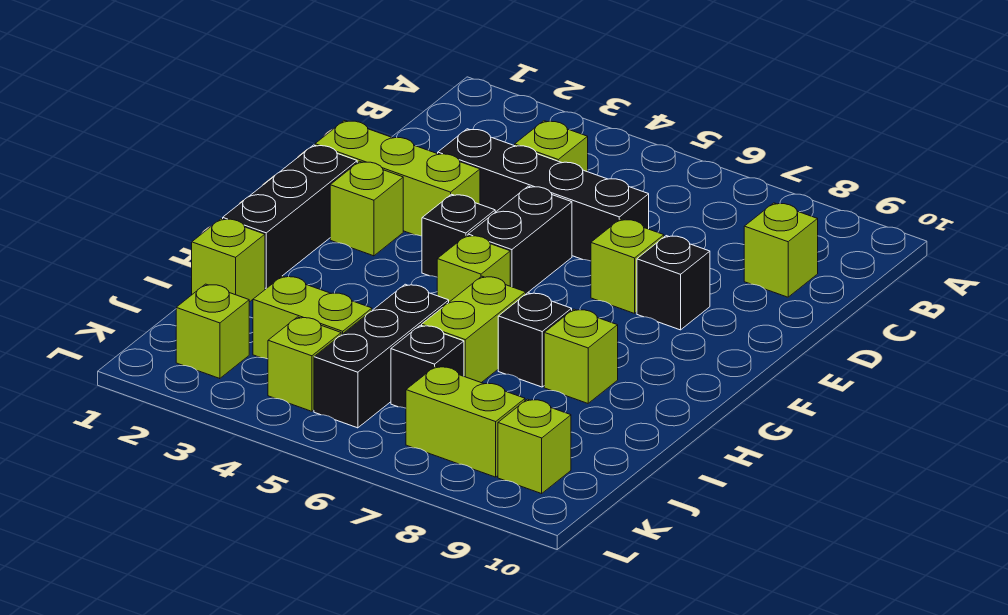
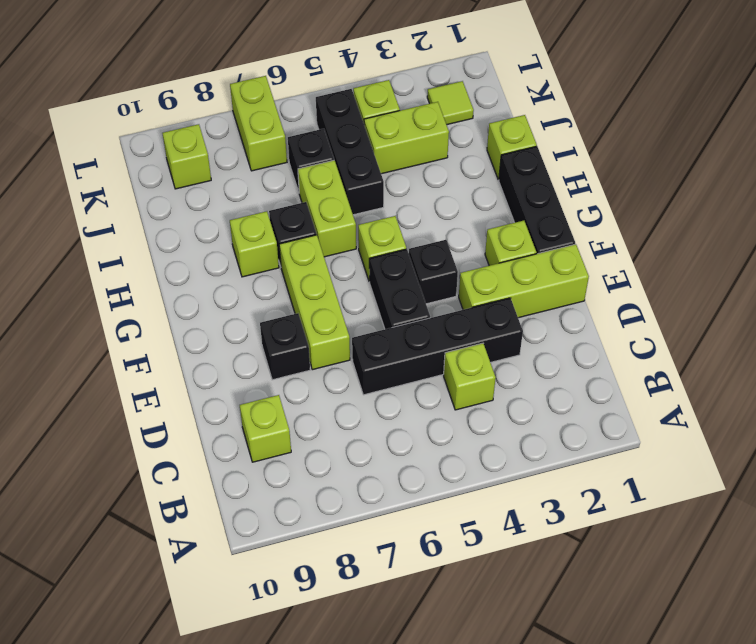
lime 1x1 brick [591,219,664,313] -> lime 1x3 brick [279,235,350,370]
lime 1x1 brick [176,284,249,379] -> lime 1x1 tile [427,81,474,125]
lime 1x2 brick [406,366,525,477] -> lime 1x2 brick turned to [230,76,287,171]

